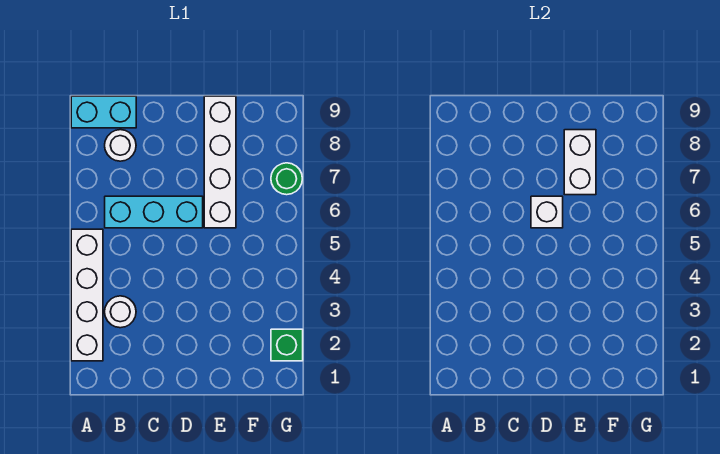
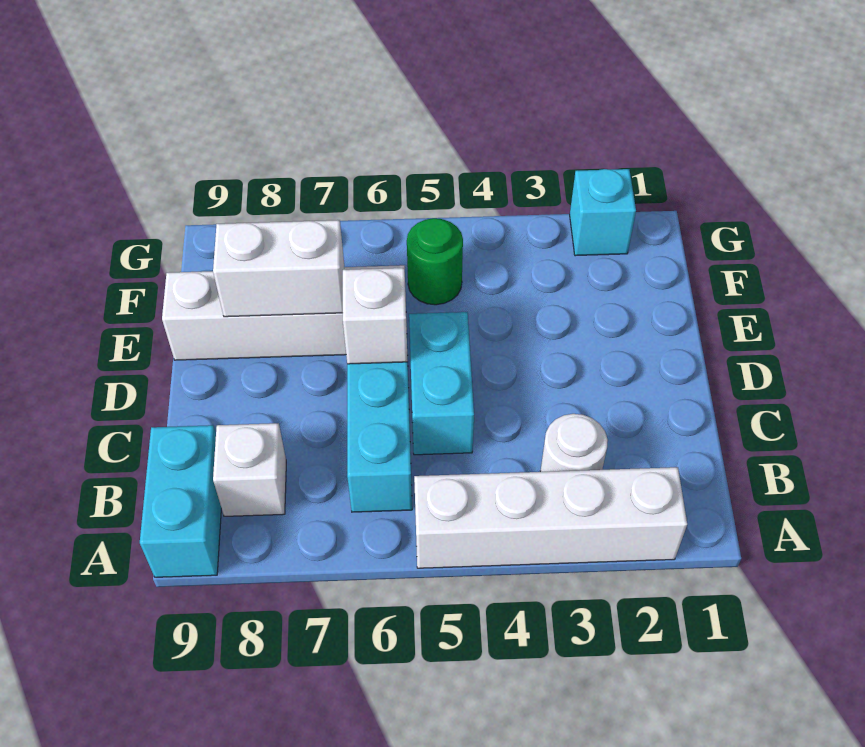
white 1x1 round brick [105,130,136,161] -> white 1x1 brick [213,423,286,516]
none -> cyan 1x2 brick [409,312,474,455]
green 1x1 brick [271,329,303,361] -> cyan 1x1 brick [570,169,636,256]
green 1x1 round brick [271,163,302,195] -> green 1x1 round brick moved to [407,218,463,305]

